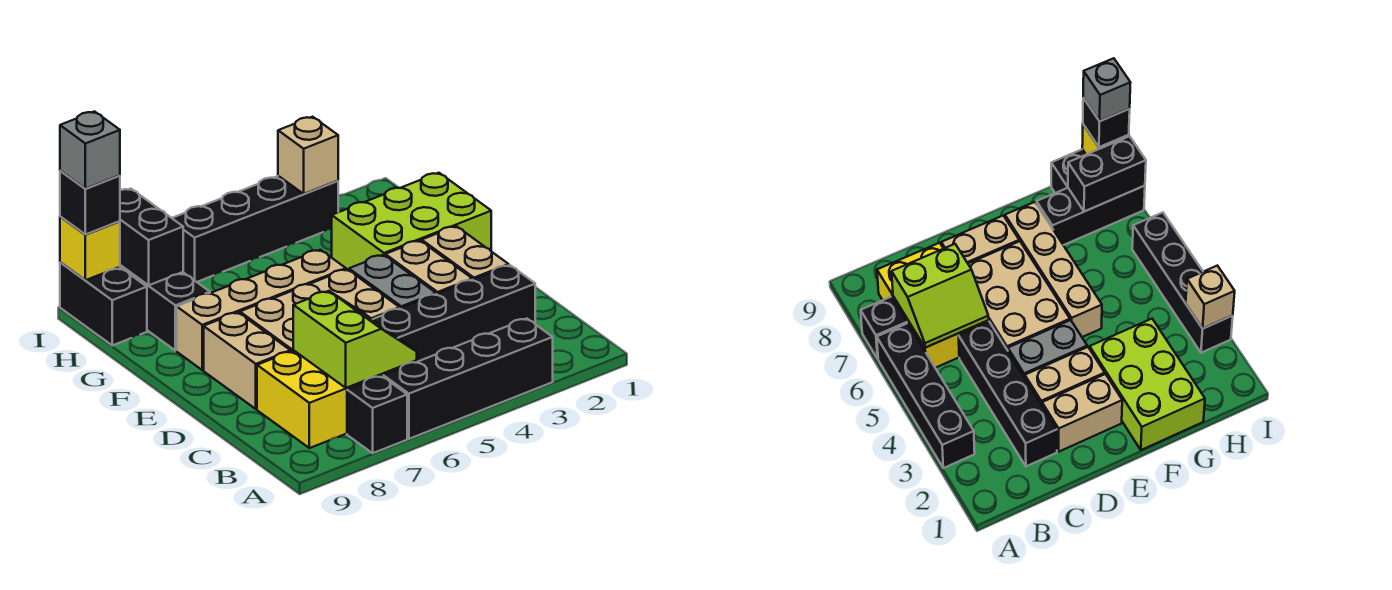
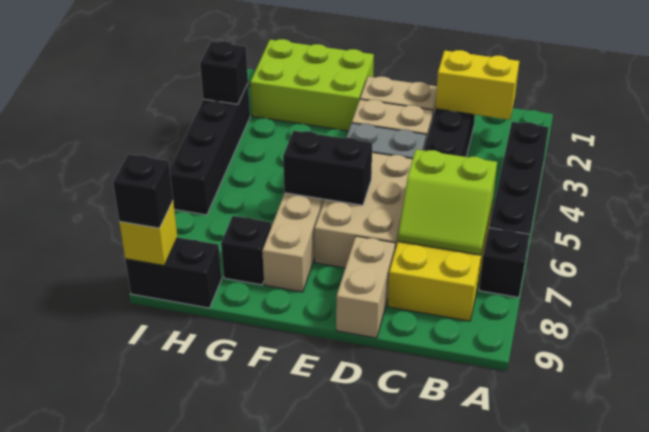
none -> yellow 1x2 brick [435,50,519,120]
lime 2x2 slope [293,291,417,388] -> lime 2x2 slope turned to [398,149,497,255]
tan 1x2 brick [204,312,290,409] -> tan 1x2 brick turned to [336,236,395,338]
lime 2x3 brick [332,173,491,270] -> lime 2x3 brick turned to [250,39,374,131]
black 1x3 brick [120,265,210,351] -> black 1x1 brick [221,216,271,285]
black 1x2 brick [120,189,183,285] -> black 1x2 brick moved to [283,131,372,205]
tan 1x1 brick [278,117,338,194] -> black 1x1 brick [200,41,248,104]
grey 1x1 brick [60,111,120,189] -> none

